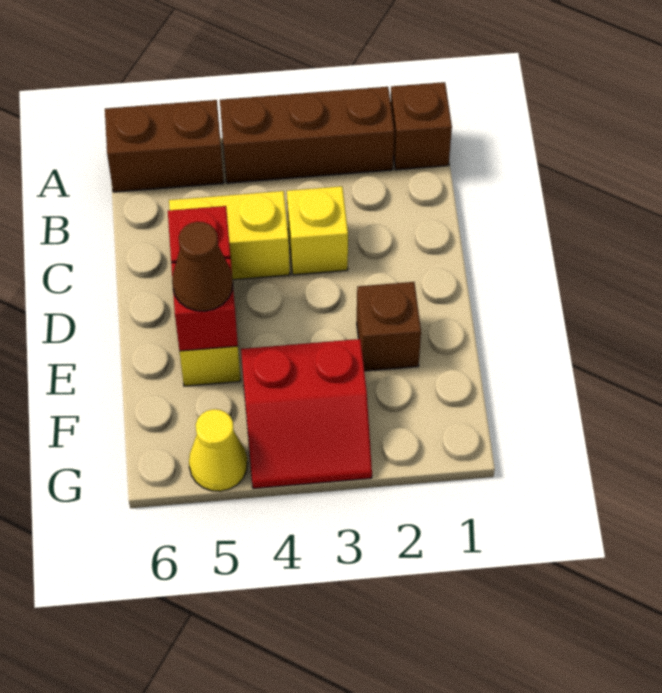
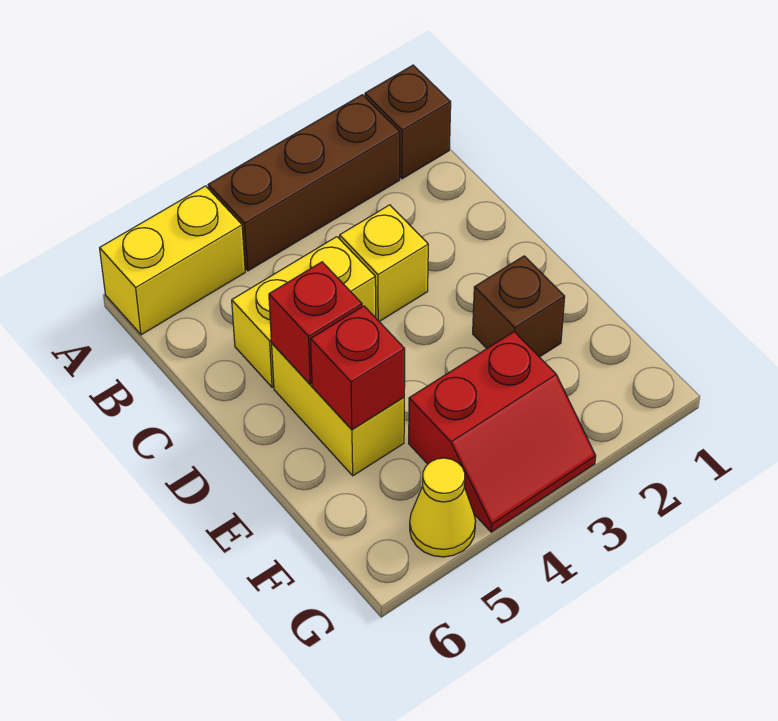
brown 1x2 brick [105,100,224,192] -> yellow 1x2 brick [100,186,245,335]
brown 1x1 cone [172,222,233,311] -> none

